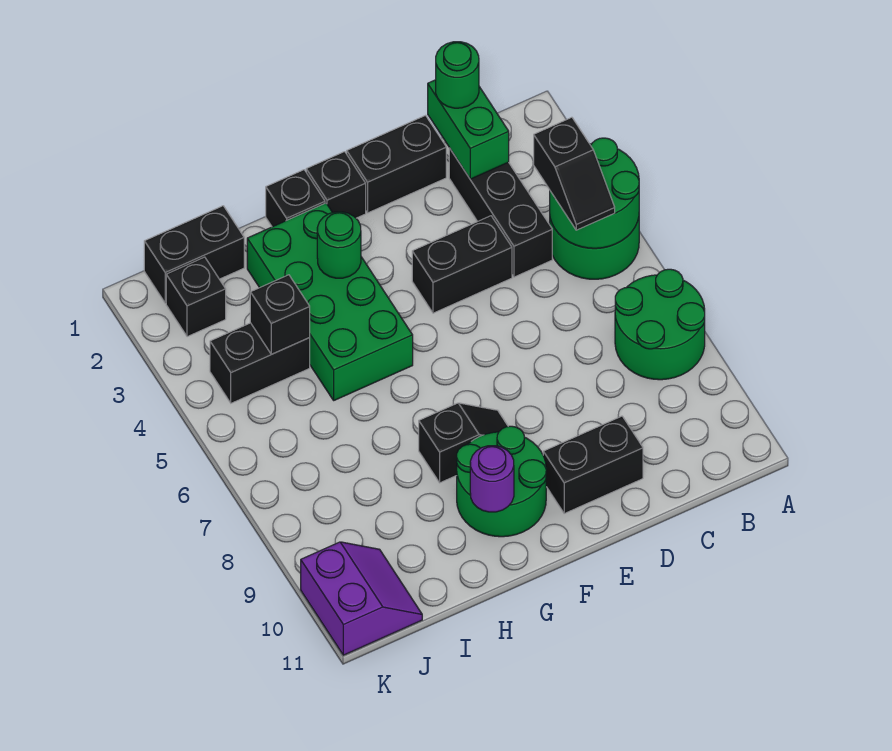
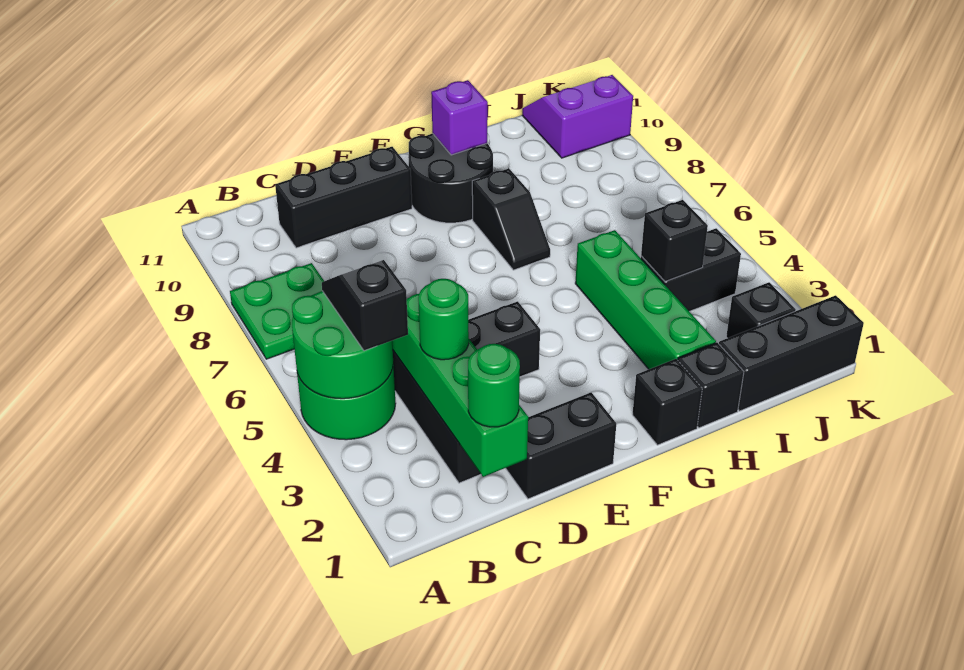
green 2x2 round brick [615,269,705,380] -> green 2x2 plate [230,263,324,359]
green 1x2 brick [428,80,509,179] -> green 1x4 brick [392,294,528,477]
black 1x2 brick [543,416,643,513] -> black 1x3 brick [275,147,412,248]
black 1x1 brick [306,152,366,218] -> black 1x1 brick moved to [678,343,744,428]
black 1x2 slope [419,403,508,483] -> black 1x2 slope turned to [472,169,550,270]
green 2x2 round brick [457,426,546,537] -> black 2x2 round brick [408,133,493,223]
green 2x4 brick [247,203,413,400] -> green 1x4 brick [575,230,716,369]
green 1x1 round brick [317,212,361,278] -> green 1x1 round brick moved to [418,279,469,360]
purple 1x1 round brick [470,446,514,512] -> purple 1x1 brick [431,80,488,155]
black 1x2 brick [144,206,244,303] -> black 1x3 brick [719,295,864,411]
purple 2x2 slope [301,542,422,655] -> purple 2x2 slope turned to [522,75,633,158]

